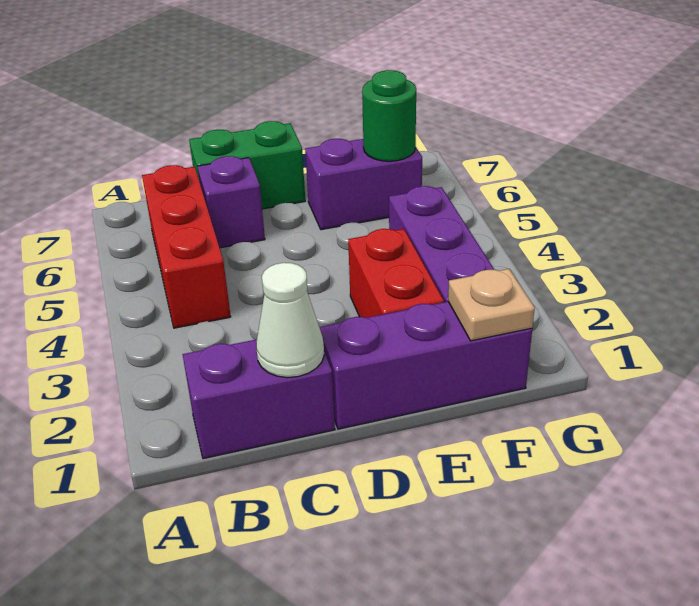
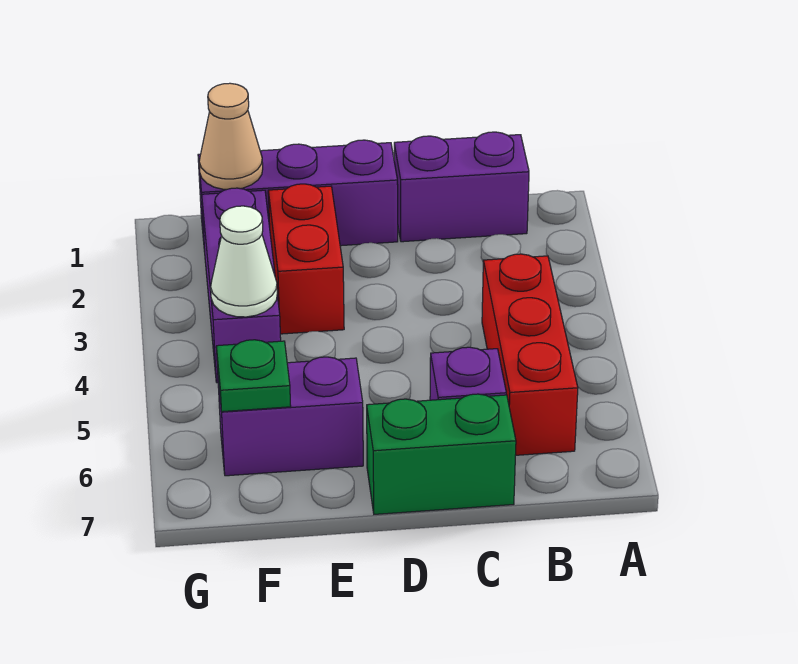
white 1x1 cone [256,263,324,378] -> white 1x1 cone moved to [211,206,277,317]
tan 1x1 plate [448,269,535,341] -> tan 1x1 cone [199,83,263,190]
green 1x1 round brick [362,70,416,161] -> green 1x1 plate [216,340,291,412]

